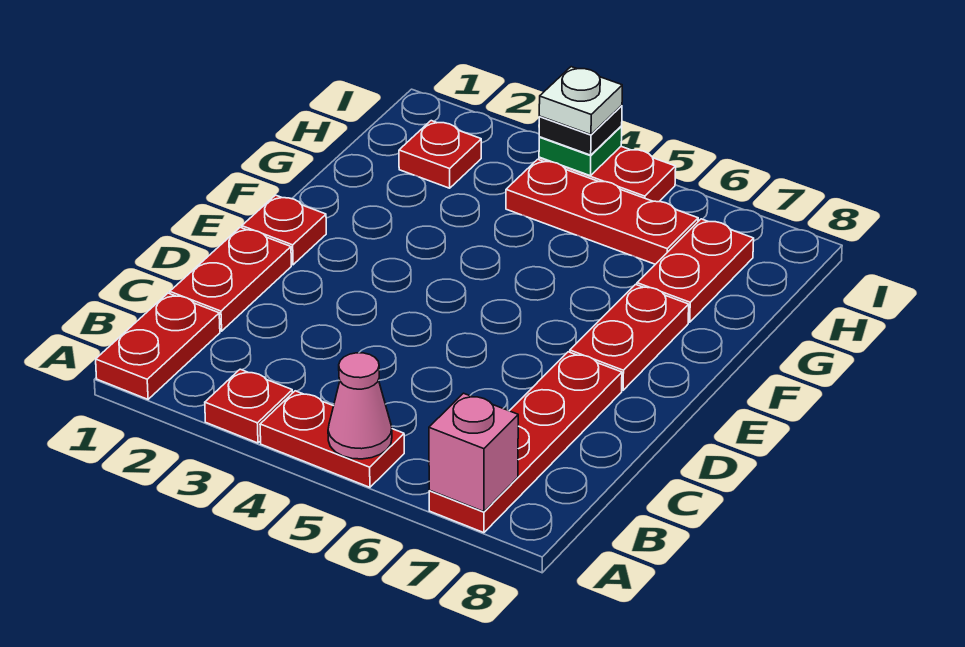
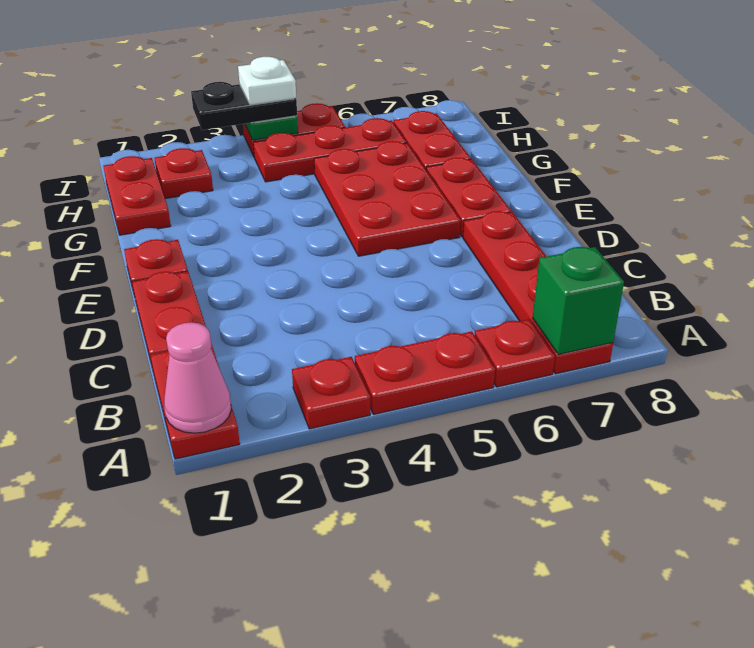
pink 1x1 cone [328,353,392,459] -> pink 1x1 cone moved to [164,322,231,433]
none -> red 1x1 plate [475,319,555,387]
pink 1x1 brick [429,393,518,512] -> green 1x1 brick [533,247,624,354]
none -> red 2x3 plate [314,141,461,256]
none -> red 1x2 plate [103,156,171,235]
black 1x1 plate [539,105,622,155] -> black 1x2 plate [191,82,297,130]

